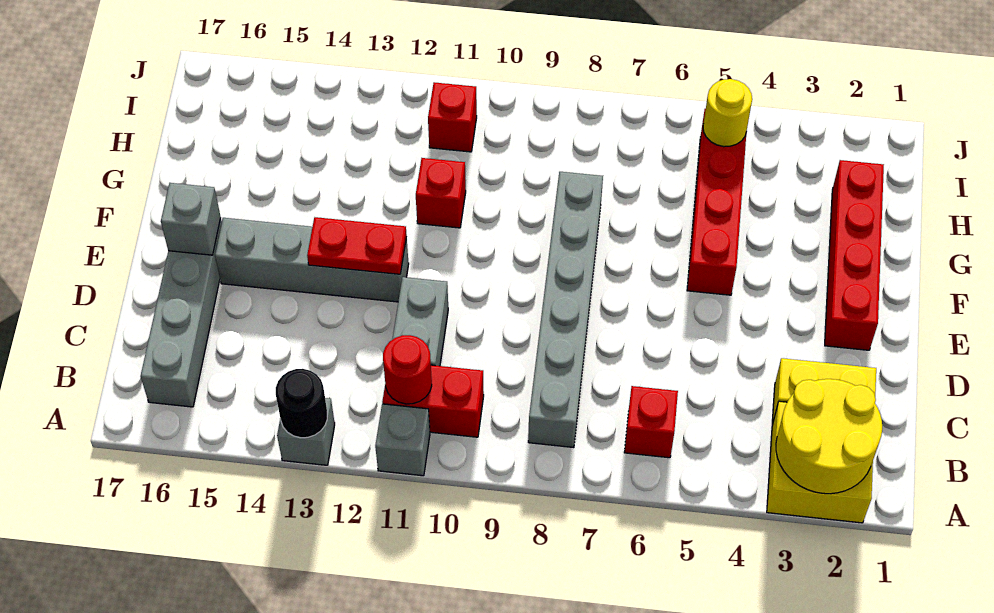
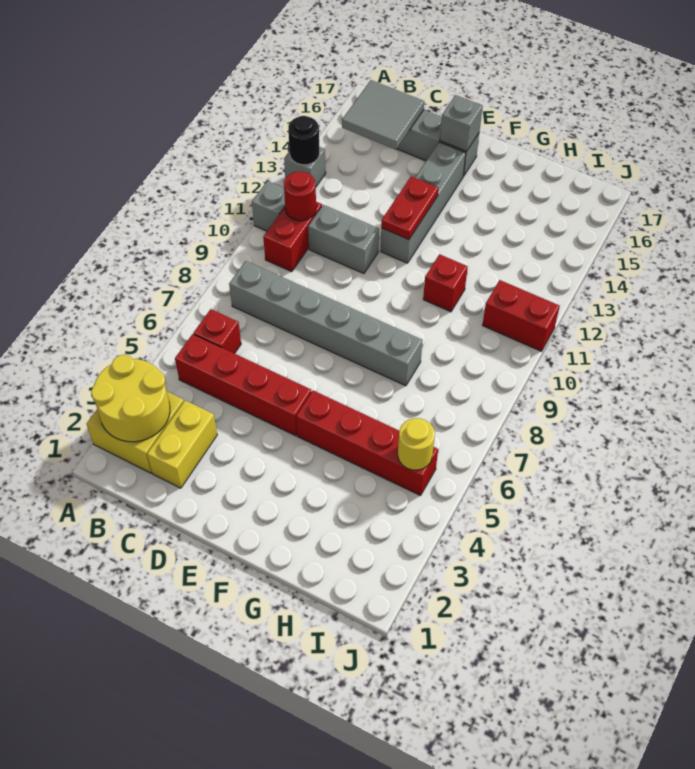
none -> grey 2x2 tile [342,80,424,149]
red 1x4 brick [825,160,884,350] -> red 1x4 brick moved to [175,334,311,436]
red 1x1 brick [428,82,477,152] -> red 1x2 brick [482,280,560,351]

